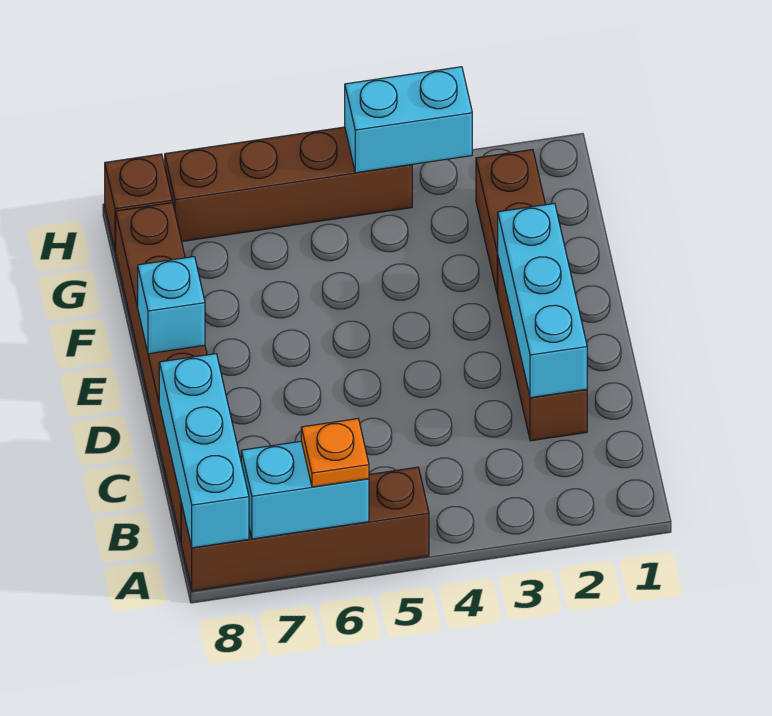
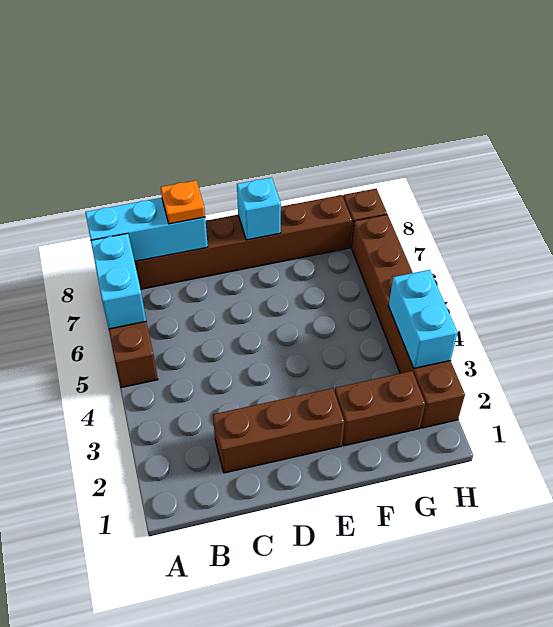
orange 1x1 plate [301,419,369,487] -> orange 1x1 plate moved to [161,180,205,224]
cyan 1x3 brick [497,203,587,398] -> none
brown 1x4 brick [165,127,412,241] -> brown 1x6 brick [352,214,465,428]

